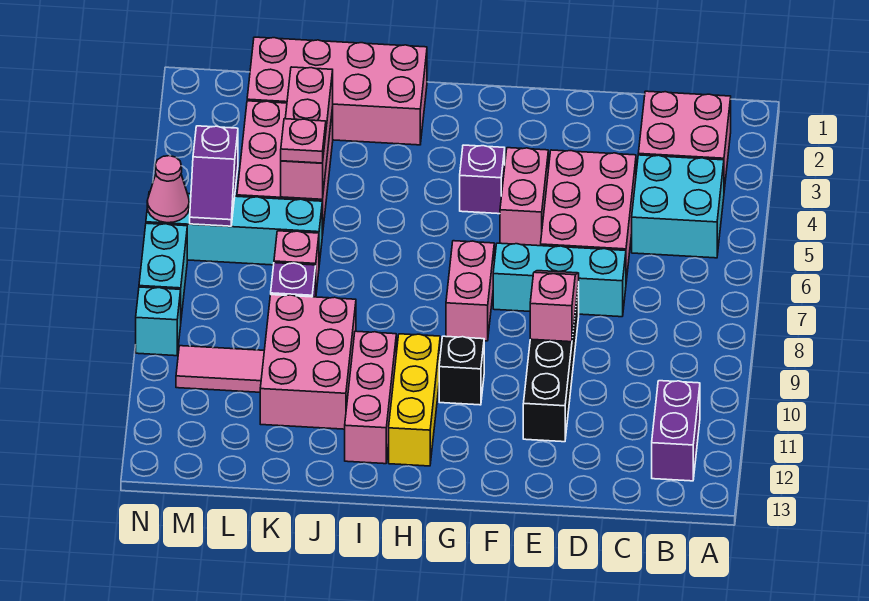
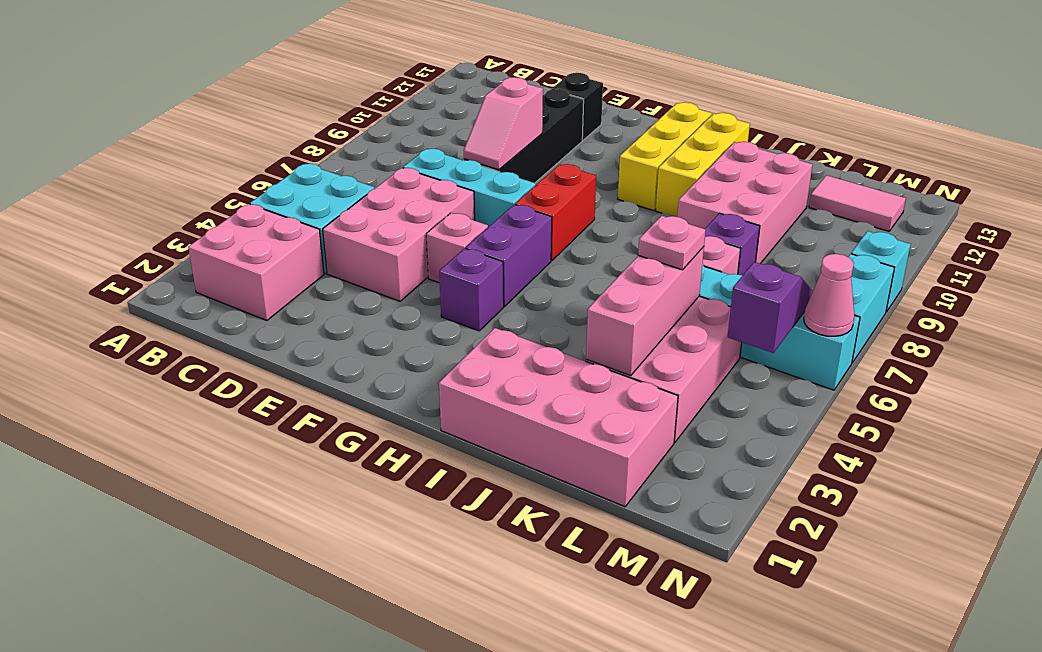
purple 1x2 brick [652,381,700,481] -> purple 1x2 brick moved to [466,204,552,306]
pink 1x2 brick [500,148,548,246] -> pink 1x1 brick [426,213,488,283]
pink 1x2 brick [446,241,494,341] -> red 1x2 brick [515,164,596,260]
black 1x1 brick [439,336,484,405] -> black 1x1 brick moved to [552,73,603,140]
pink 1x3 brick [345,331,396,464] -> yellow 1x3 brick [656,113,750,217]
pink 1x2 tile [176,346,264,392] -> pink 1x2 tile moved to [809,175,906,231]

